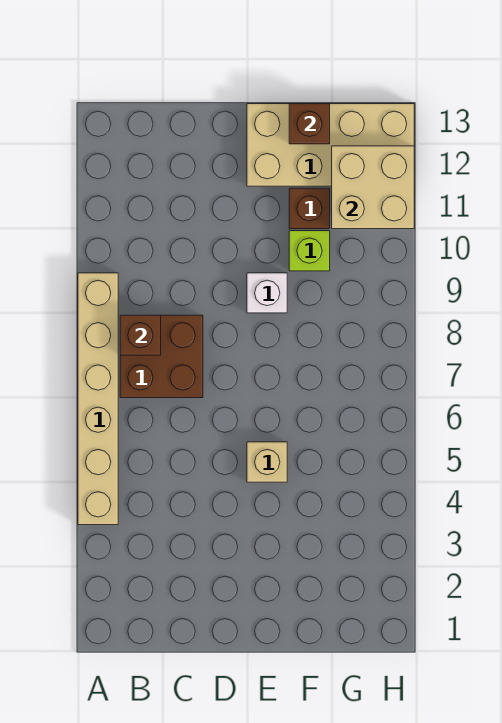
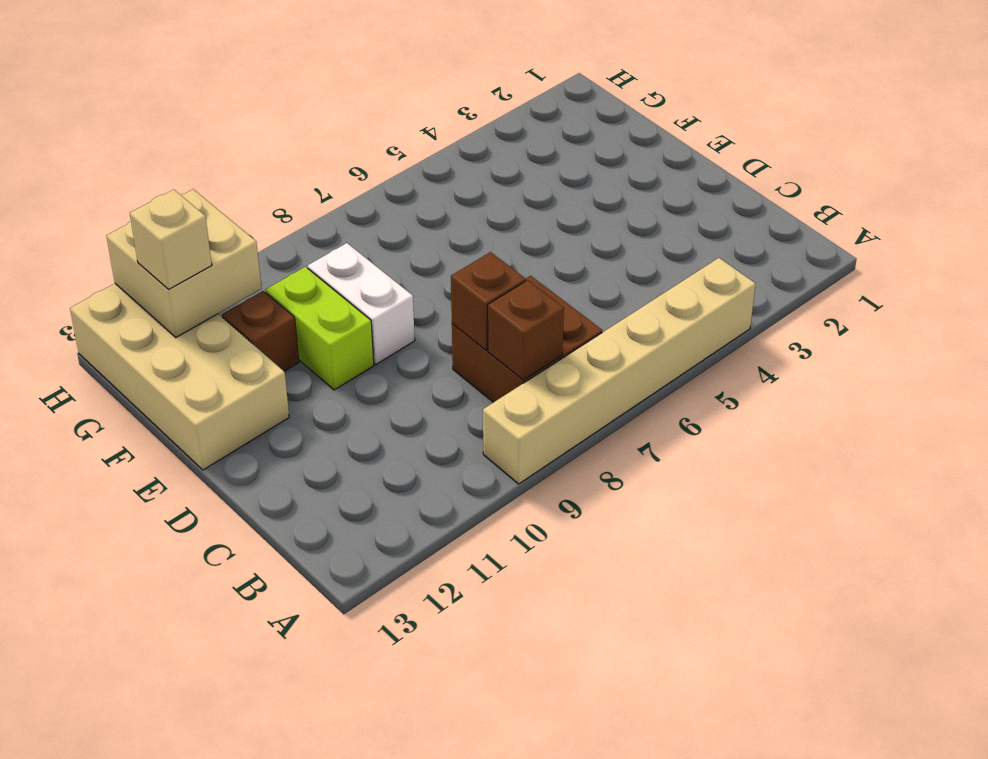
tan 1x1 brick [247,442,287,482] -> tan 1x1 brick moved to [130,190,212,290]
white 1x1 brick [247,273,287,313] -> white 1x2 brick [308,243,415,364]
lime 1x1 brick [289,231,330,271] -> lime 1x2 brick [265,267,374,390]
brown 1x1 brick [289,104,330,144] -> brown 1x1 brick moved to [451,252,526,350]

